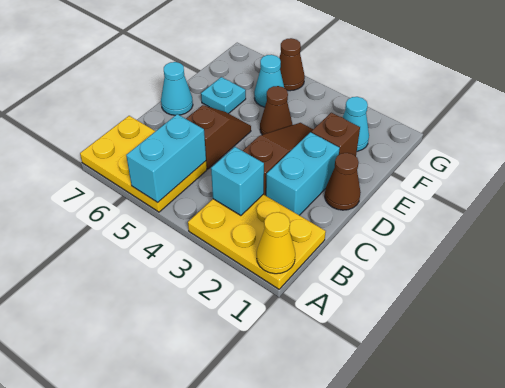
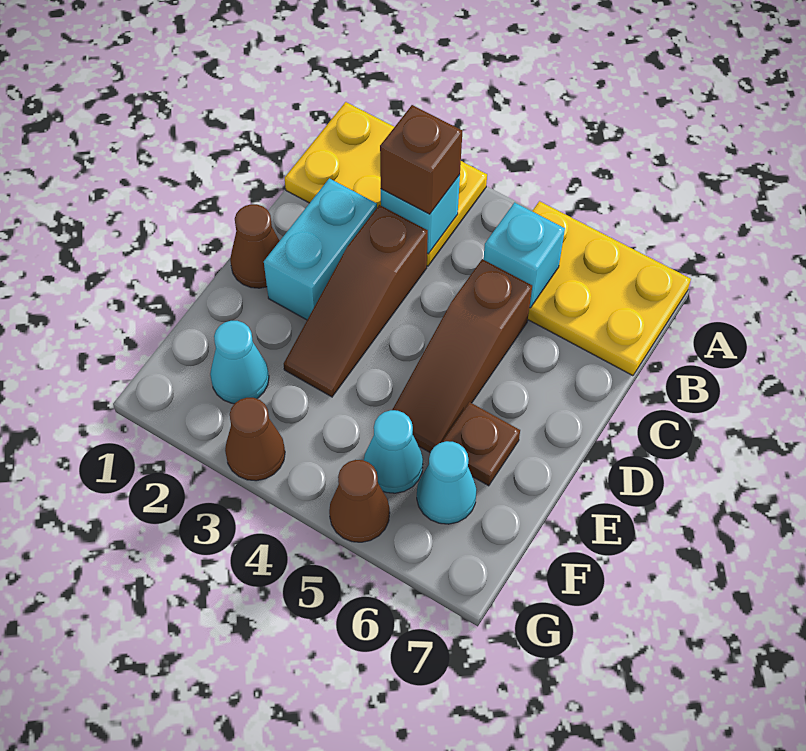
yellow 1x1 cone [257,212,295,274] -> none
cyan 1x2 brick [126,114,206,202] -> cyan 1x1 brick [483,202,565,308]
brown 1x2 slope [186,105,251,169] -> brown 1x3 slope [392,259,532,452]
cyan 1x1 cone [161,62,193,115] -> cyan 1x1 cone moved to [417,441,477,524]
brown 1x1 brick [311,113,360,156] -> brown 1x1 brick moved to [380,105,462,214]
brown 1x1 cone [260,86,293,135] -> brown 1x1 cone moved to [225,398,285,481]
cyan 1x1 plate [201,77,246,114] -> brown 1x1 plate [442,402,520,486]

